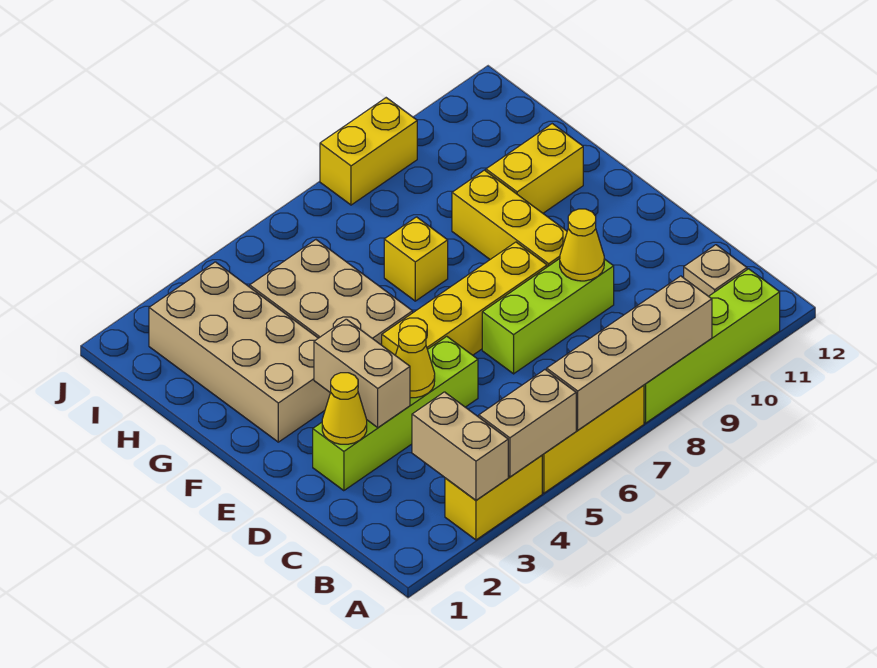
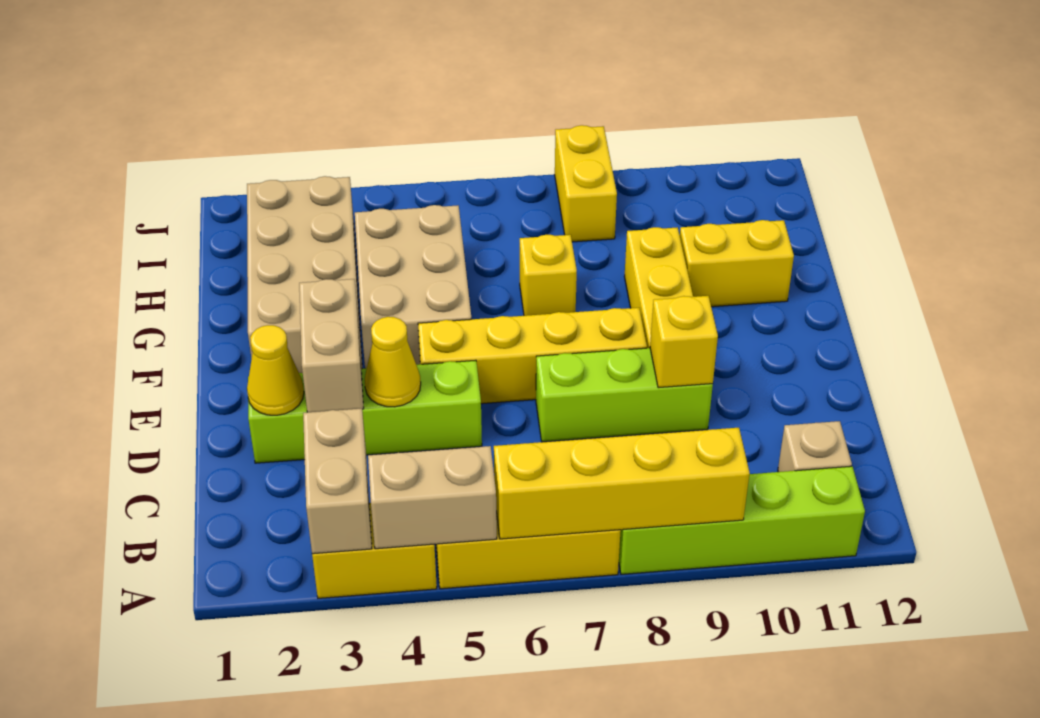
tan 1x4 brick [547,276,712,430] -> yellow 1x4 brick [494,428,750,539]
yellow 1x1 cone [560,209,604,281] -> yellow 1x1 brick [650,296,718,388]
yellow 1x2 brick [320,98,417,205] -> yellow 1x2 brick turned to [555,125,617,242]

